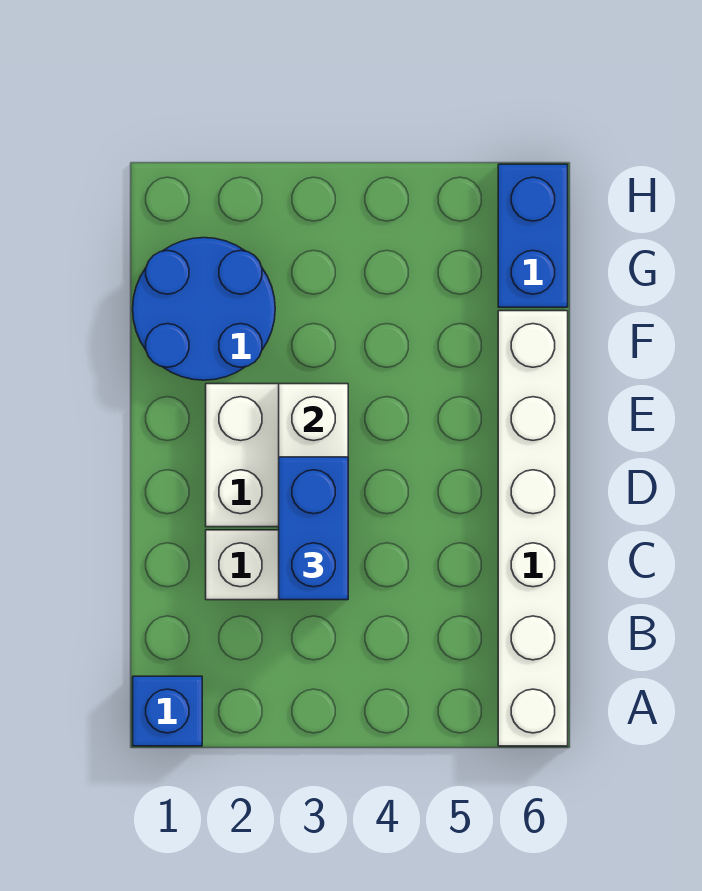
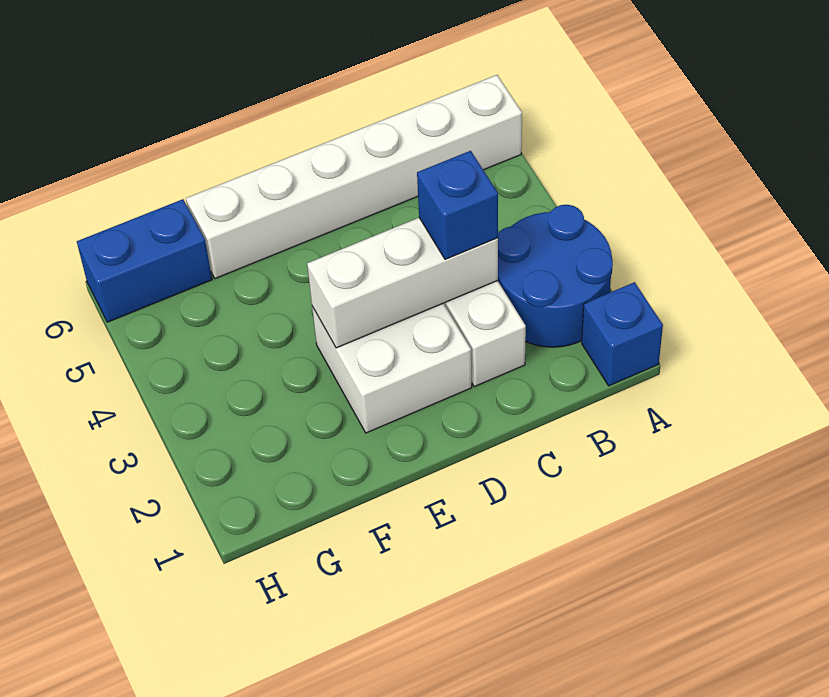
blue 1x2 brick [279,457,348,600] -> blue 1x1 brick [417,151,498,259]
blue 2x2 round brick [133,238,275,380] -> blue 2x2 round brick moved to [498,205,613,347]

